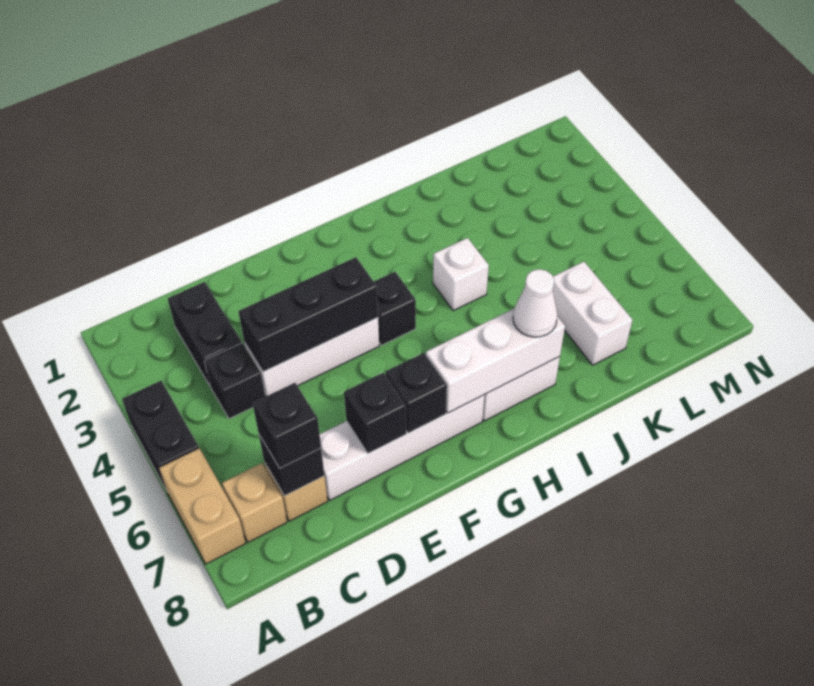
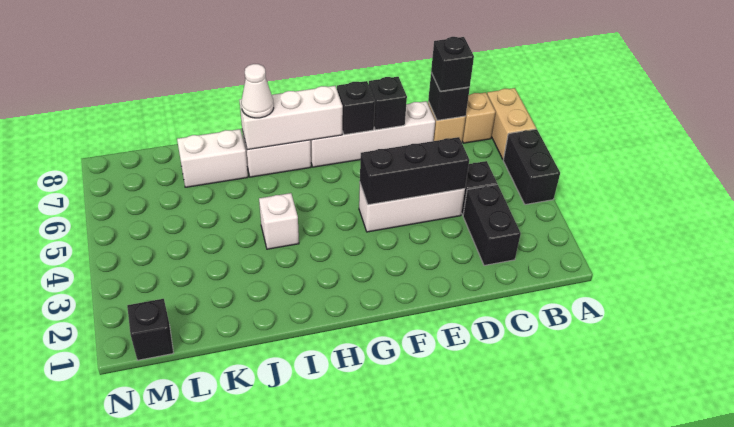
black 1x1 brick [374,272,416,345] -> black 1x1 brick moved to [127,299,173,360]
white 1x2 brick [553,262,632,365] -> white 1x2 brick turned to [177,129,248,187]

